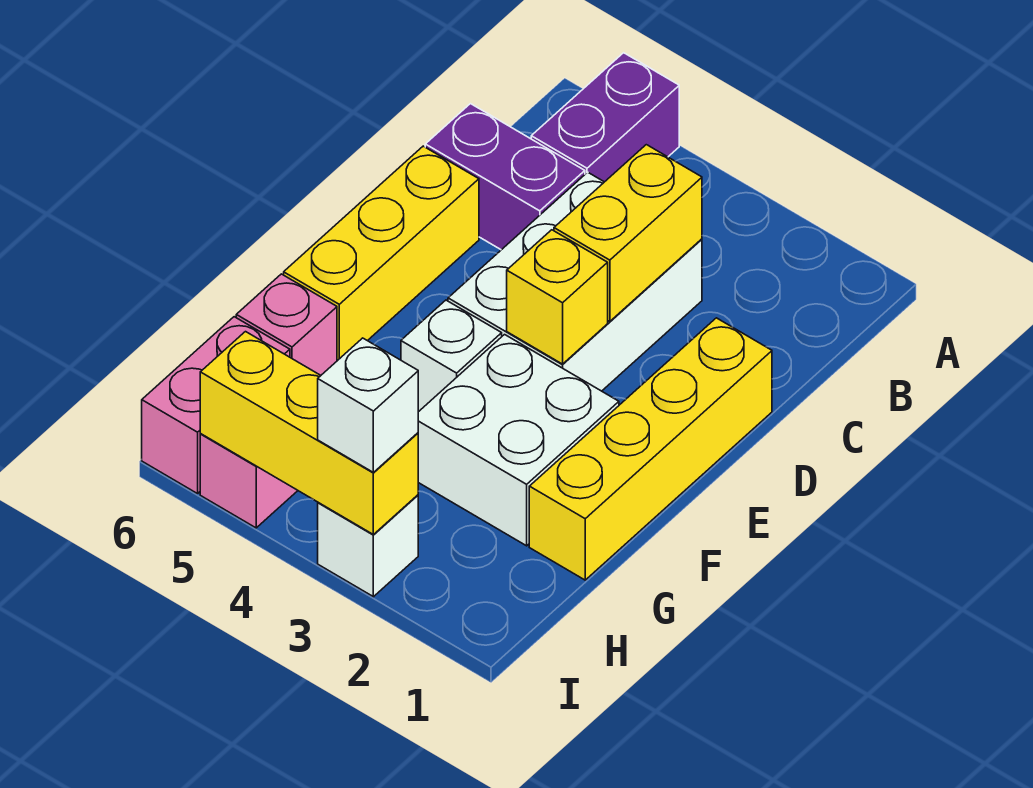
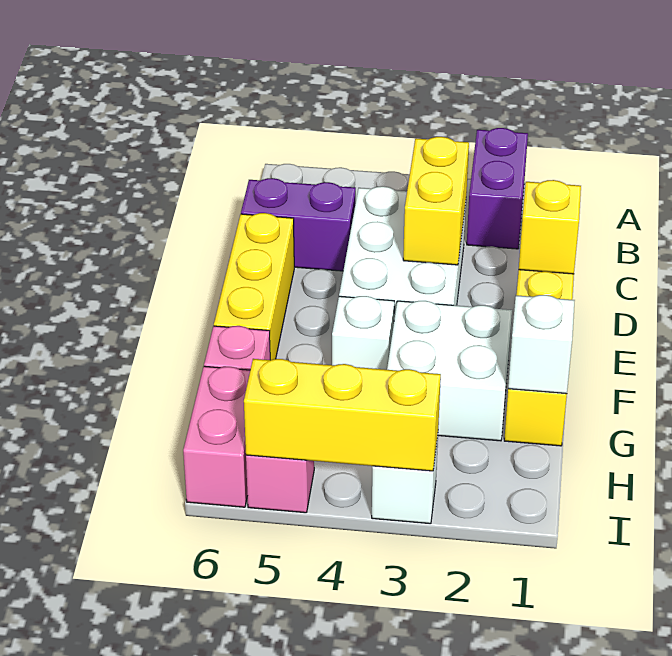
purple 1x2 brick [531,53,679,182] -> purple 1x2 brick moved to [467,128,528,249]
yellow 1x1 brick [507,230,608,364] -> yellow 1x1 brick moved to [519,180,581,274]
white 1x1 brick [318,338,418,472] -> white 1x1 brick moved to [508,295,575,394]

